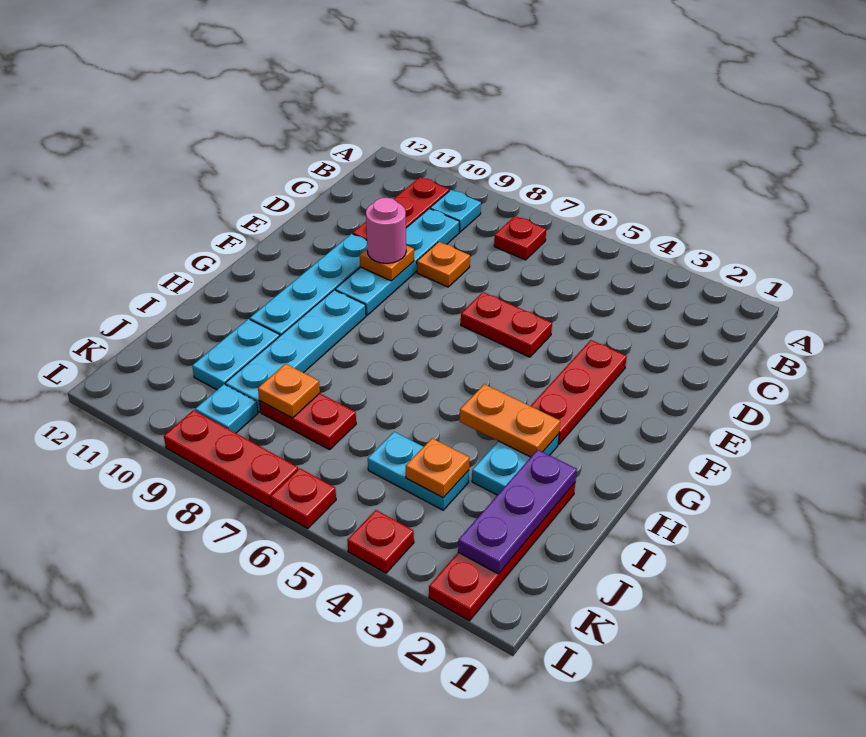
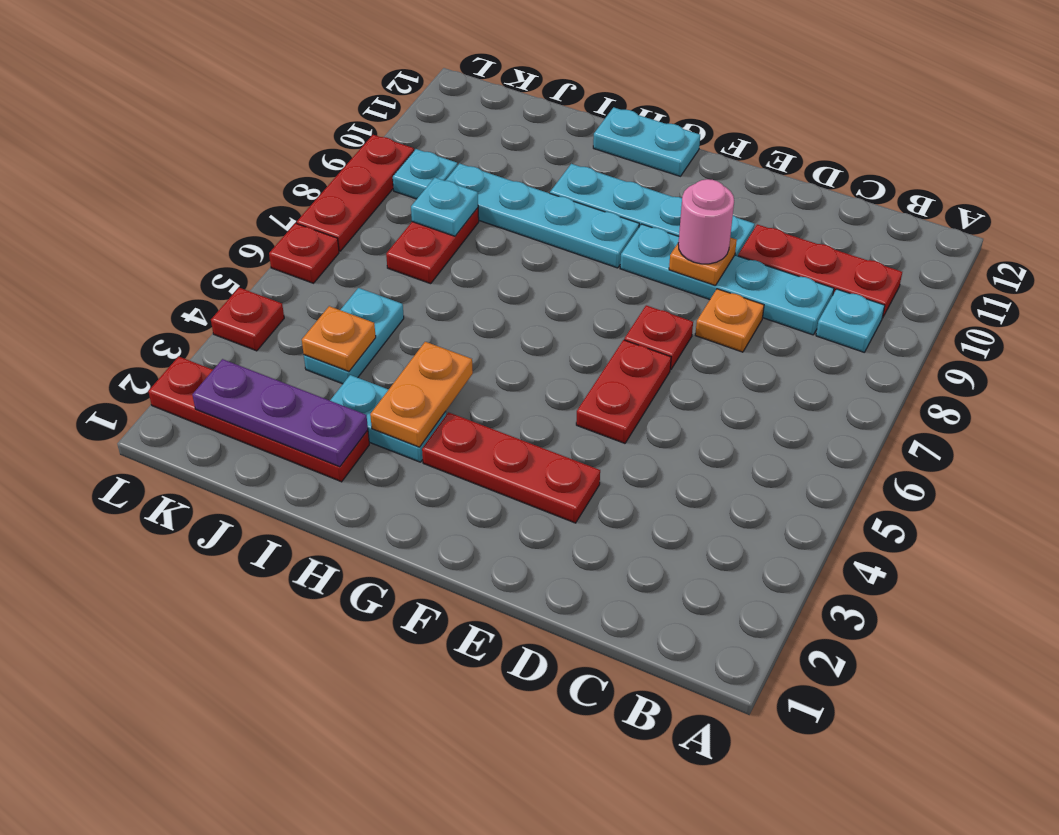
red 1x1 plate [494,216,546,260] -> red 1x1 plate moved to [624,305,693,370]
cyan 1x2 plate [192,319,280,390] -> cyan 1x2 plate moved to [593,107,700,176]
orange 1x1 plate [258,364,320,418] -> cyan 1x1 plate [411,178,478,236]

